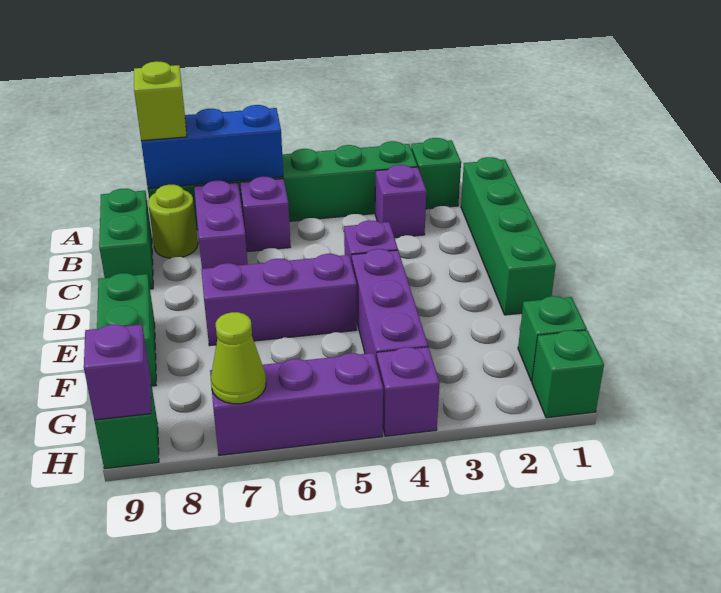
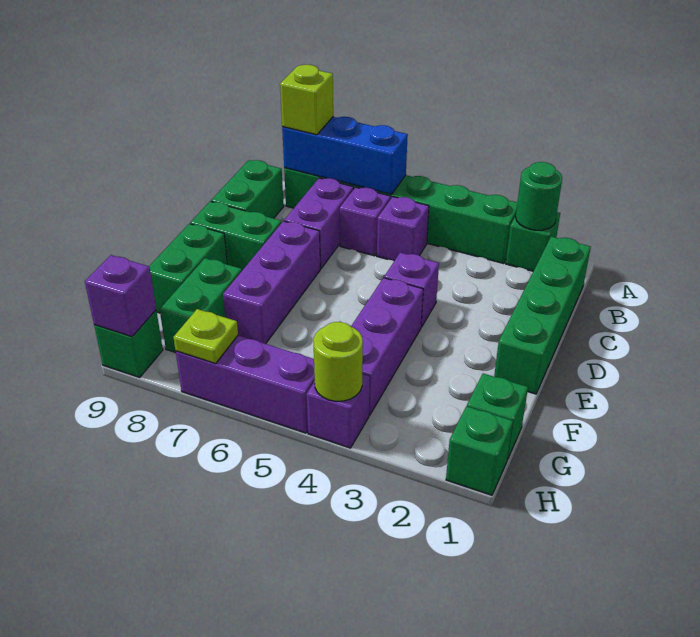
none -> green 1x1 round brick [516,162,562,230]
purple 1x1 brick [375,165,426,238] -> purple 1x1 brick moved to [377,197,429,261]
lime 1x1 round brick [148,185,198,258] -> lime 1x1 round brick moved to [313,322,363,401]
none -> green 1x2 brick [190,201,282,270]
purple 1x3 brick [201,254,357,346] -> purple 1x3 brick turned to [223,221,320,344]
none -> green 1x2 brick [160,258,242,353]
lime 1x1 cone [211,312,266,404] -> lime 1x1 plate [173,309,238,364]

